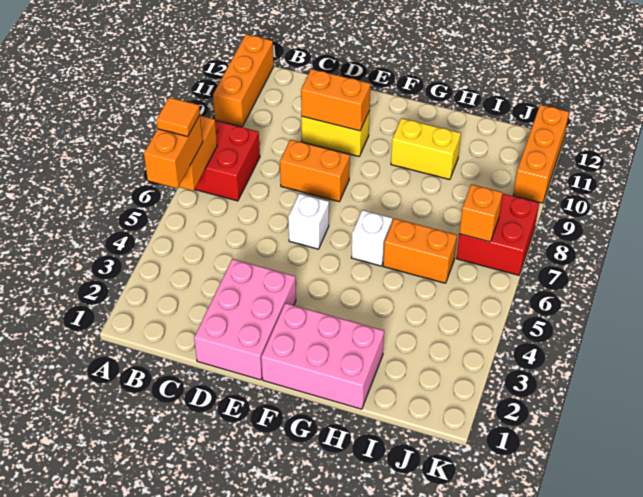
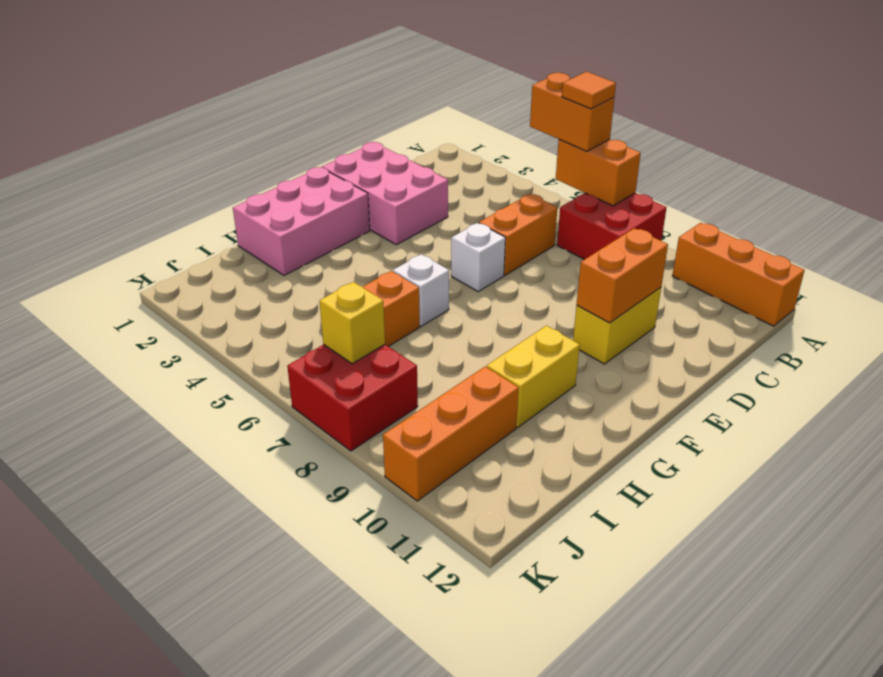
orange 1x2 brick [280,140,350,202] -> orange 1x2 brick moved to [479,194,558,275]
orange 1x1 brick [459,184,503,242] -> yellow 1x1 brick [320,282,385,364]
orange 1x3 brick [513,105,569,203] -> orange 1x3 brick turned to [383,367,519,501]

